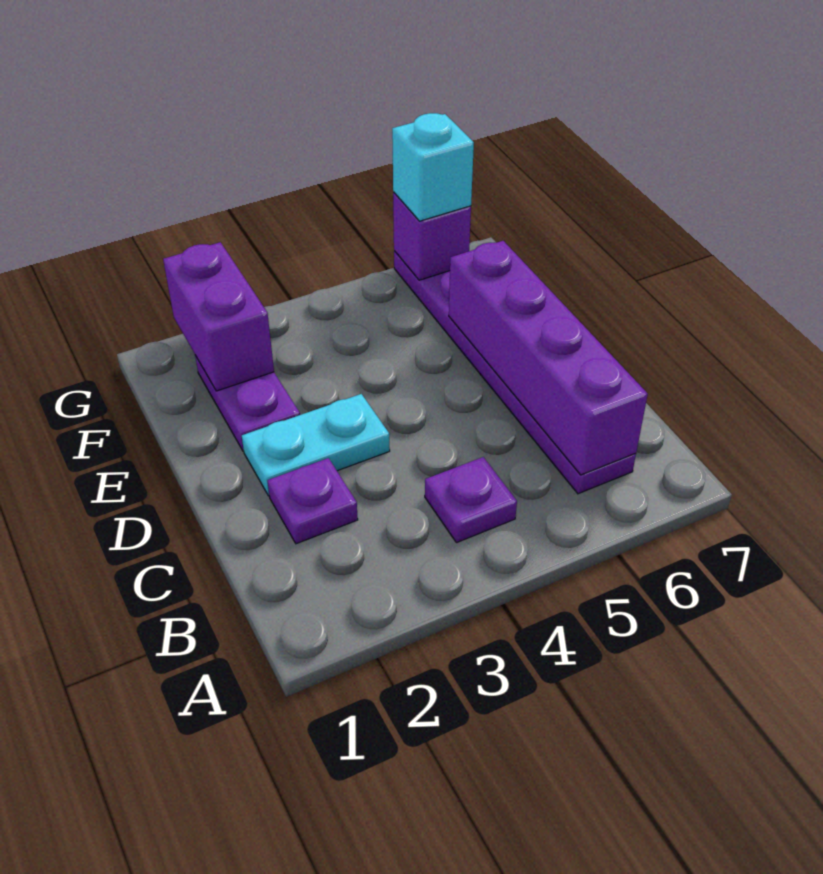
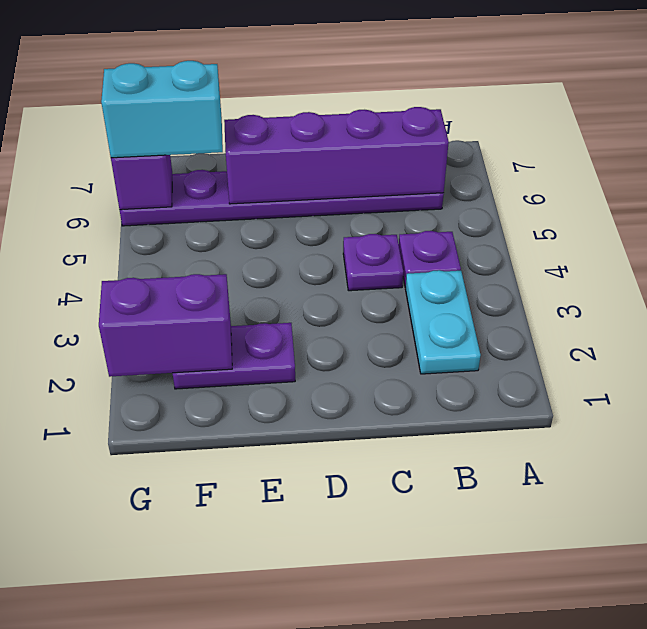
purple 1x1 plate [267,458,358,544] -> purple 1x1 plate moved to [343,234,403,291]
cyan 1x2 plate [242,394,390,496] -> cyan 1x2 plate moved to [405,270,481,374]
cyan 1x1 brick [392,113,474,221] -> cyan 1x2 brick [101,61,223,158]

